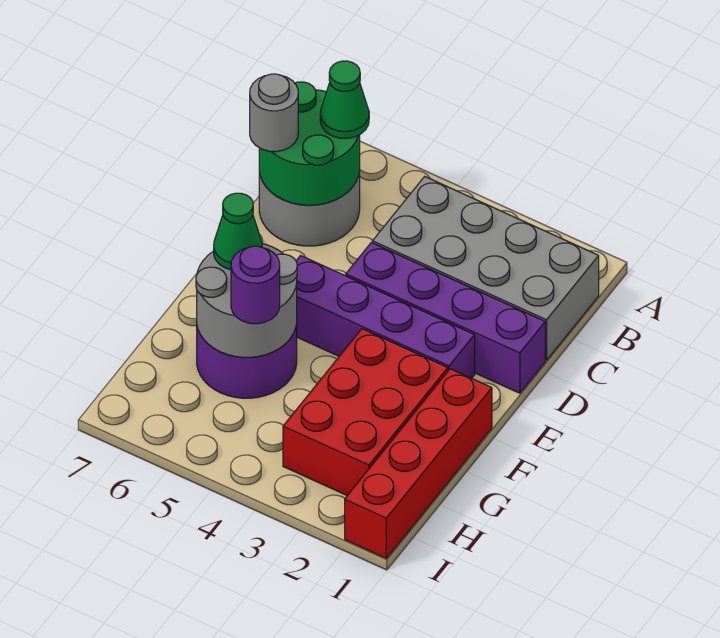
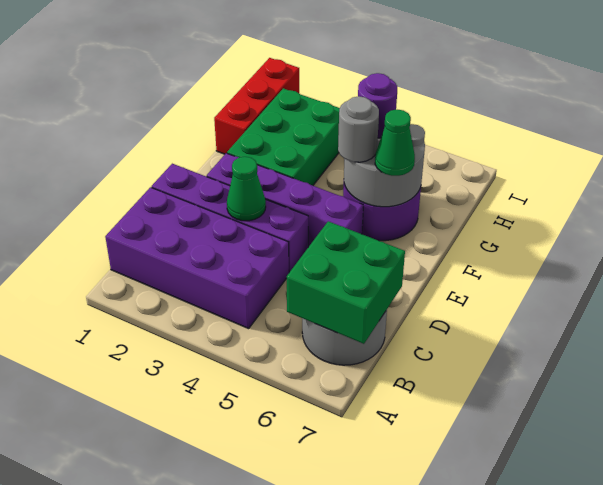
grey 2x4 brick [372,177,599,360] -> purple 2x4 brick [105,187,289,329]
green 2x2 round brick [259,82,360,205] -> green 2x2 brick [287,221,405,344]
green 1x1 cone [320,61,369,139] -> green 1x1 cone moved to [227,157,266,221]
grey 1x1 round brick [250,74,298,152] -> grey 1x1 round brick moved to [338,96,379,162]
red 1x4 brick [345,369,492,558] -> red 1x3 brick [214,58,299,154]
red 2x3 brick [283,329,448,495] -> green 2x3 brick [227,88,340,185]

